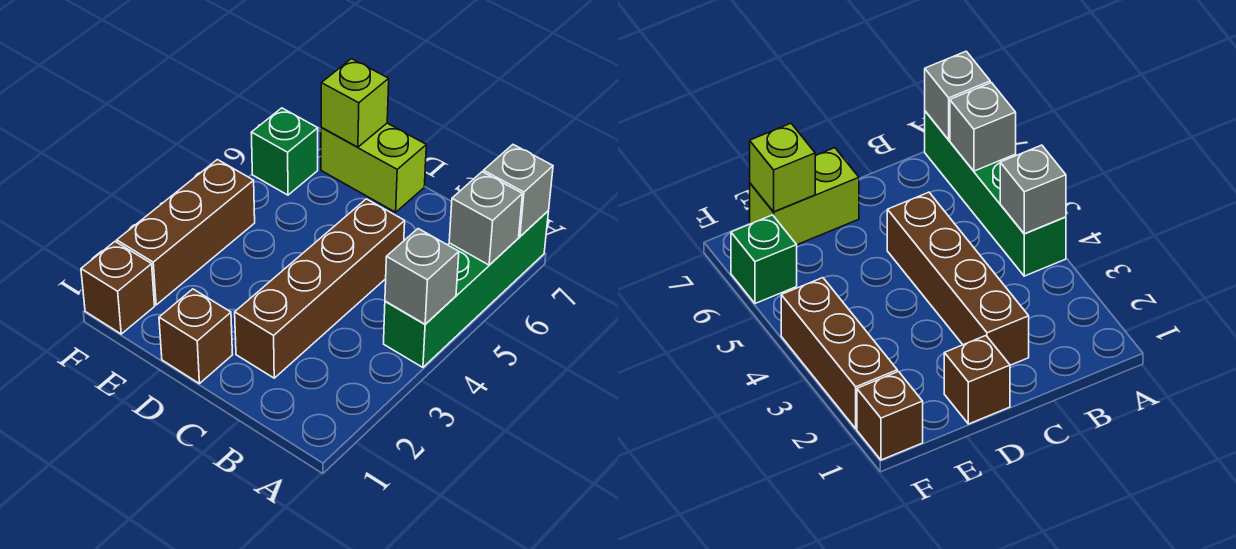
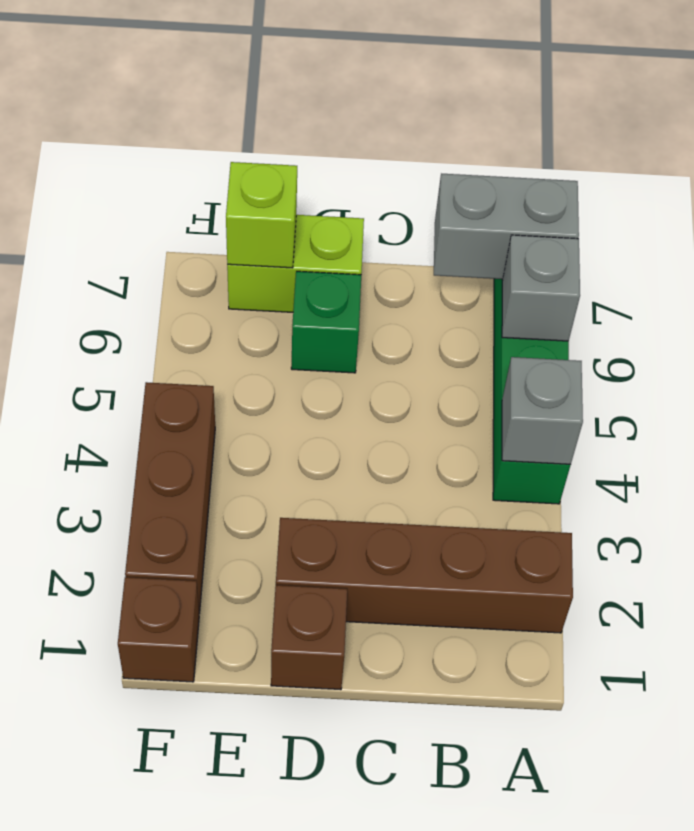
grey 1x1 brick [483,145,553,237] -> grey 1x2 brick [434,174,579,279]
brown 1x4 brick [235,199,405,378] -> brown 1x4 brick turned to [276,518,573,633]
green 1x1 brick [251,108,318,195] -> green 1x1 brick moved to [291,271,361,373]

